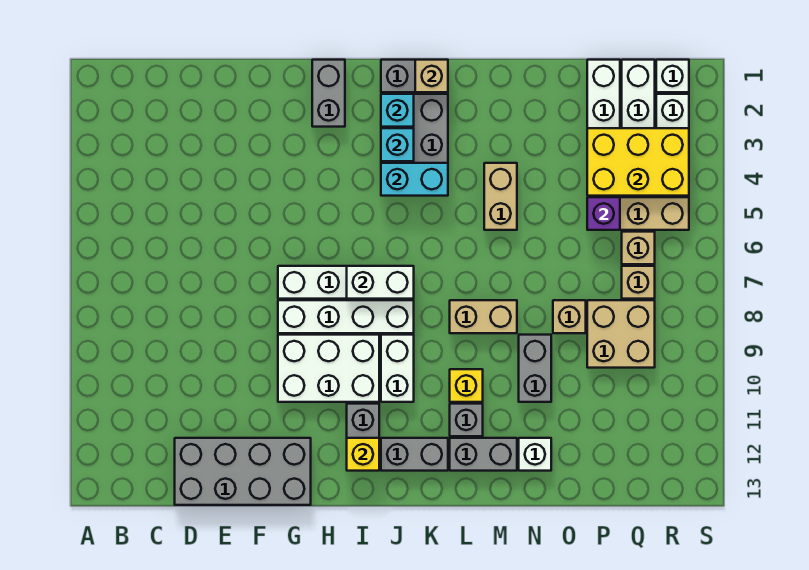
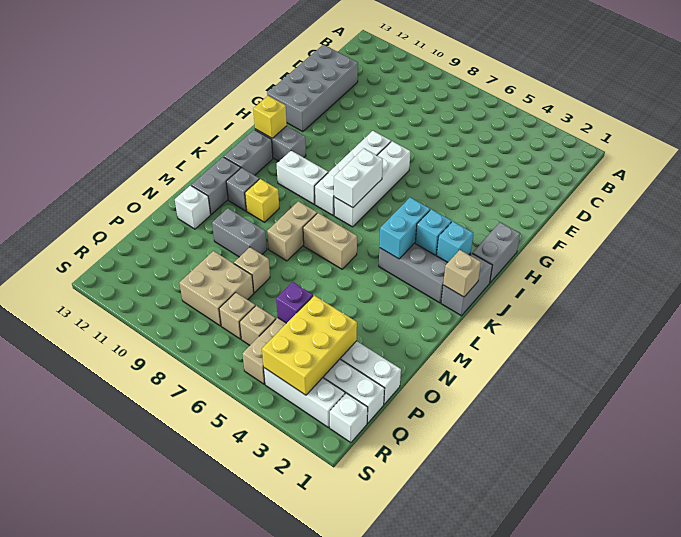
white 2x3 brick [278,335,379,402] -> none
grey 1x2 brick [312,60,345,127] -> grey 1x2 brick turned to [472,222,520,283]
tan 1x2 brick [484,163,517,230] -> tan 1x2 brick moved to [303,213,357,269]

